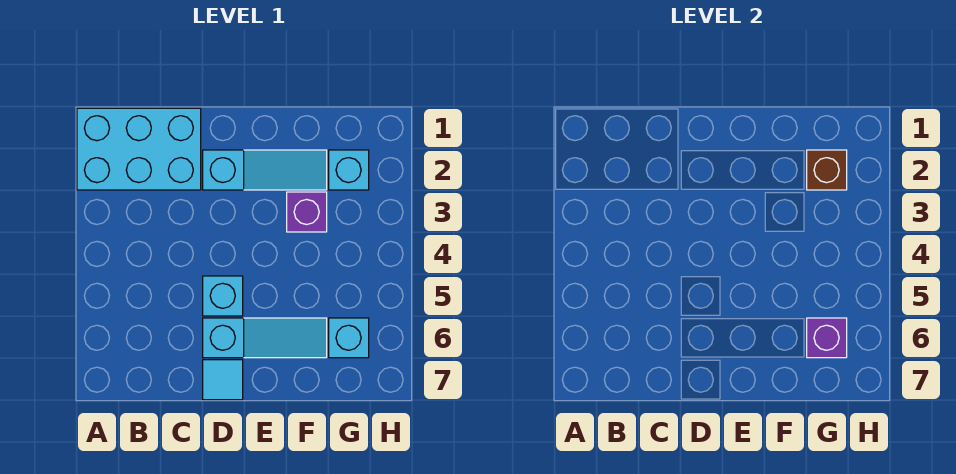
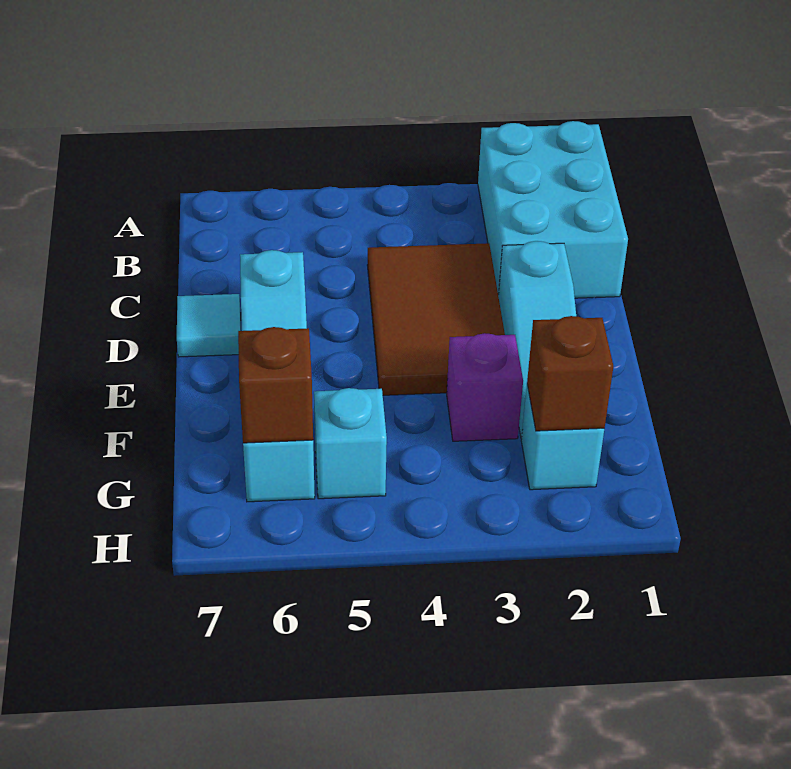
none -> brown 2x3 tile [367,243,505,395]
cyan 1x1 brick [203,276,243,316] -> cyan 1x1 brick moved to [314,388,387,499]
purple 1x1 brick [807,318,847,358] -> brown 1x1 brick [238,327,313,443]

